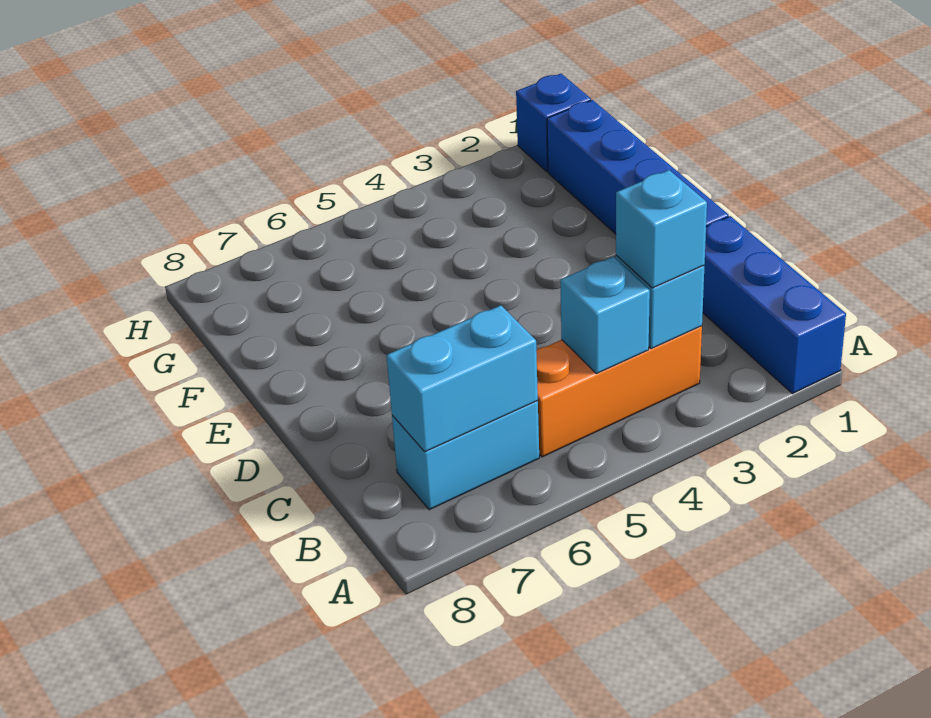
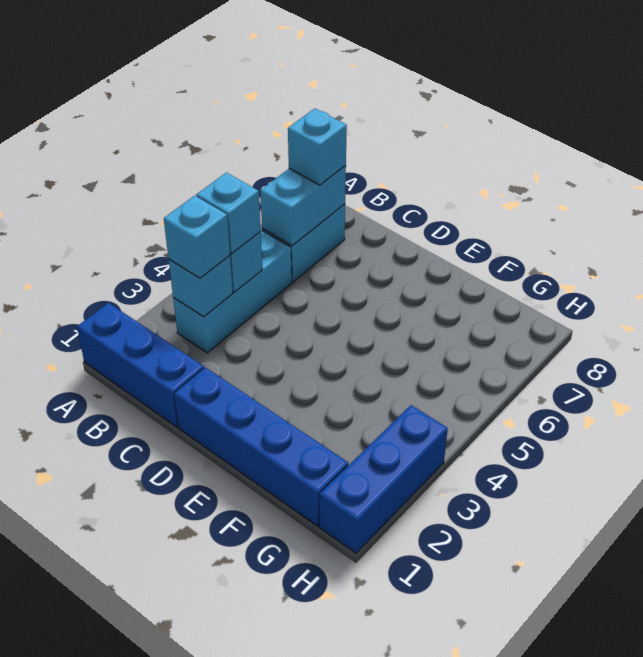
orange 1x3 brick [536,326,702,457] -> cyan 1x3 brick [173,230,292,353]
none -> cyan 1x1 brick [196,173,261,254]
none -> cyan 1x1 brick [288,108,347,185]
blue 1x1 brick [516,74,591,171] -> blue 1x3 brick [320,405,448,553]

